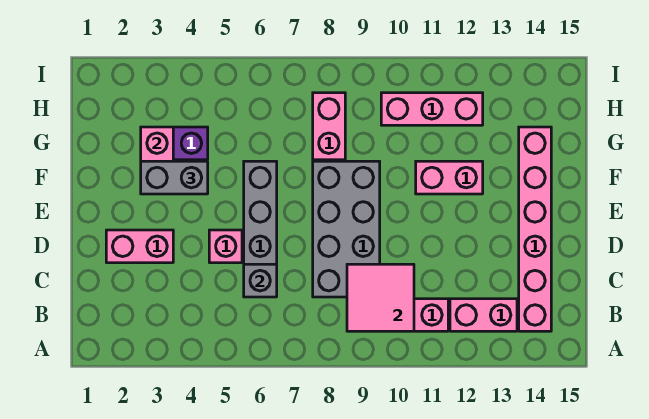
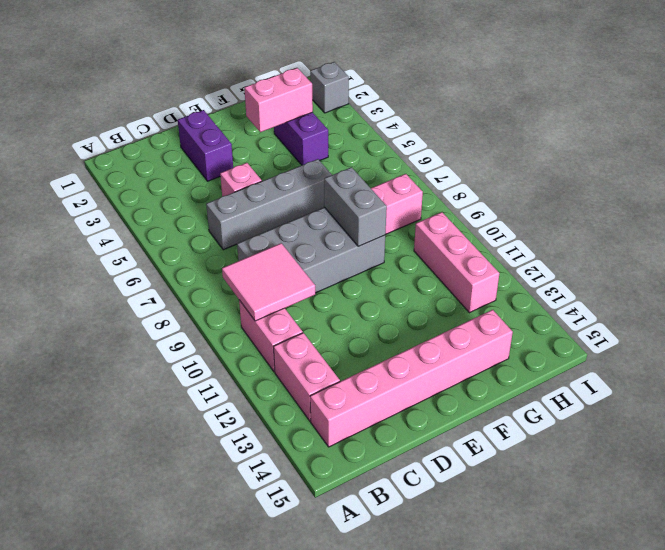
grey 1x1 brick [244,264,277,297] -> grey 1x1 brick moved to [310,62,349,113]
pink 1x2 brick [106,230,173,263] -> purple 1x2 brick [178,110,233,181]
grey 1x2 brick [141,161,208,194] -> grey 1x2 brick moved to [324,167,387,246]
pink 1x2 brick [416,161,483,194] -> none

